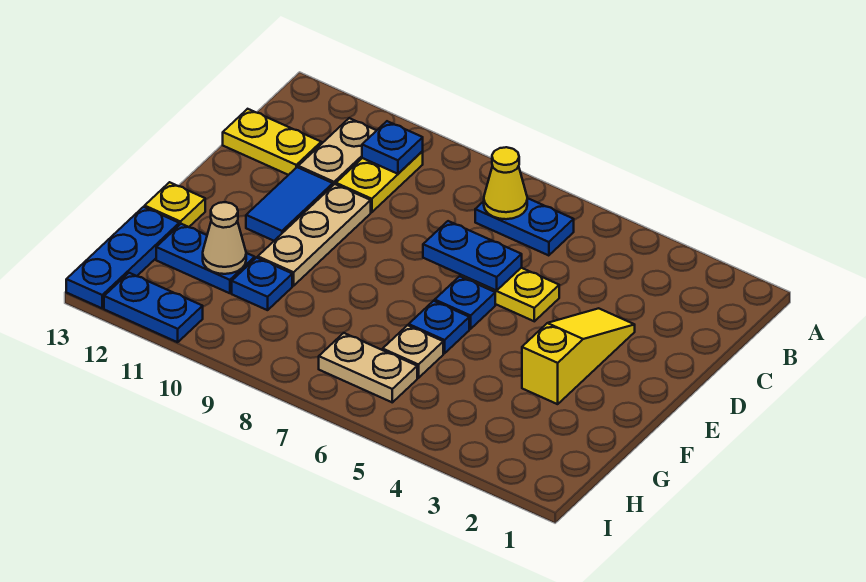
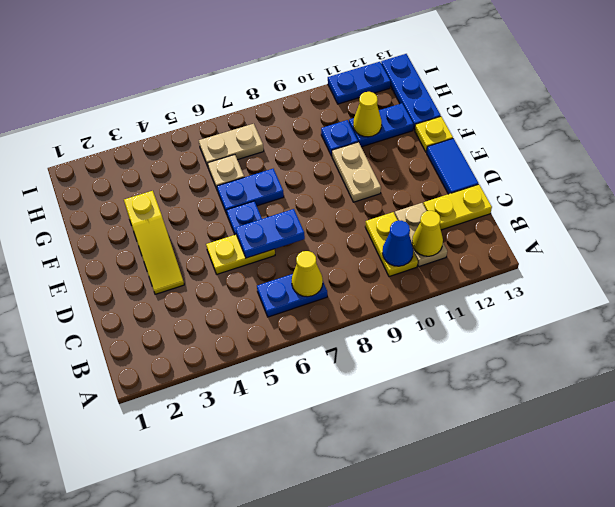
blue 1x1 plate [362,121,423,174] -> blue 1x1 cone [382,221,413,266]
none -> yellow 1x1 cone [412,211,443,256]
tan 1x3 plate [258,184,371,286] -> tan 1x2 plate [332,142,381,202]
blue 1x2 tile [246,167,333,241] -> blue 1x2 tile moved to [427,138,479,194]
blue 1x1 plate [409,301,469,353] -> blue 1x2 plate [217,169,284,214]
tan 1x1 cone [203,202,246,274] -> yellow 1x1 cone [353,92,382,137]

